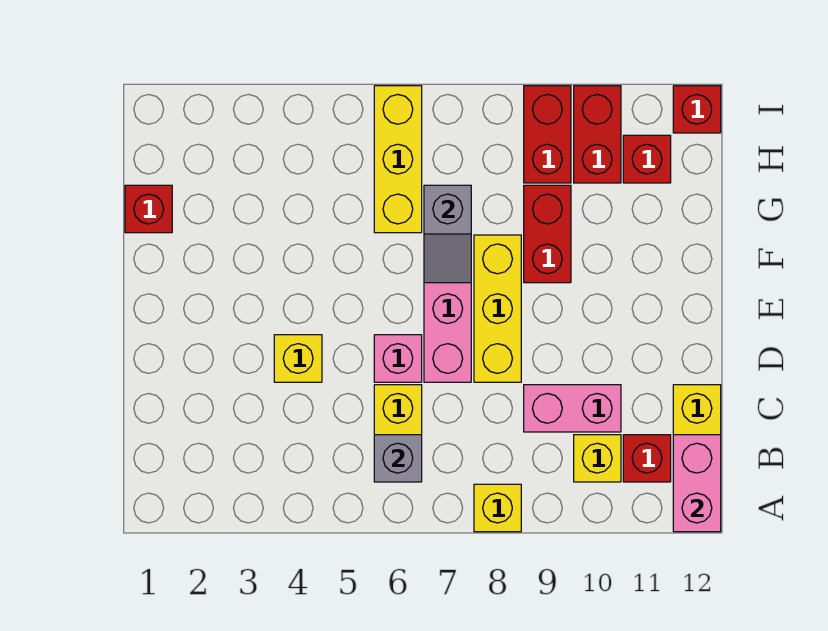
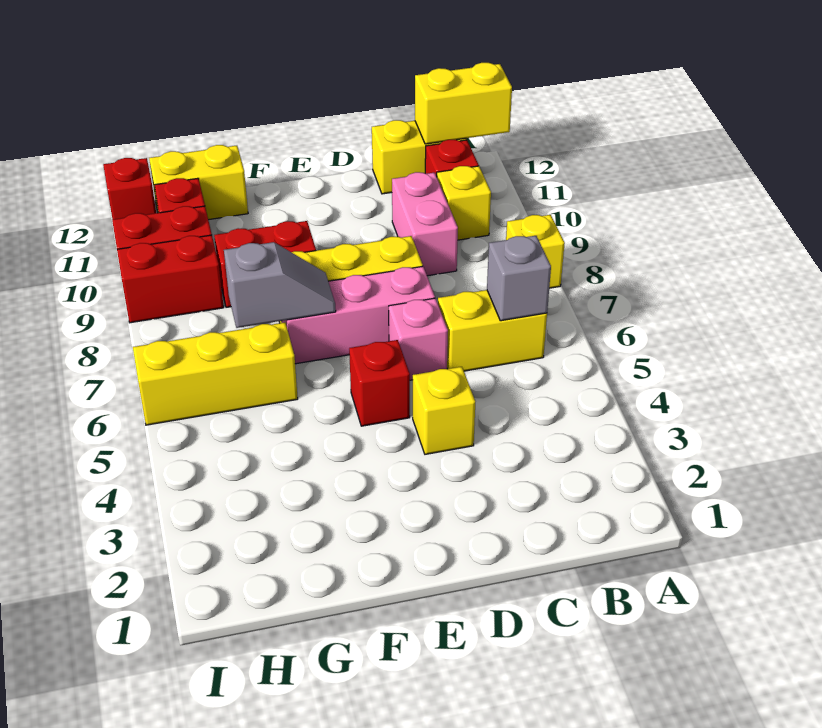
pink 1x2 brick [673,435,721,532] -> yellow 1x2 brick [415,63,512,144]
red 1x1 brick [125,185,172,233] -> red 1x1 brick moved to [349,340,410,426]
none -> yellow 1x2 brick [149,145,248,220]

